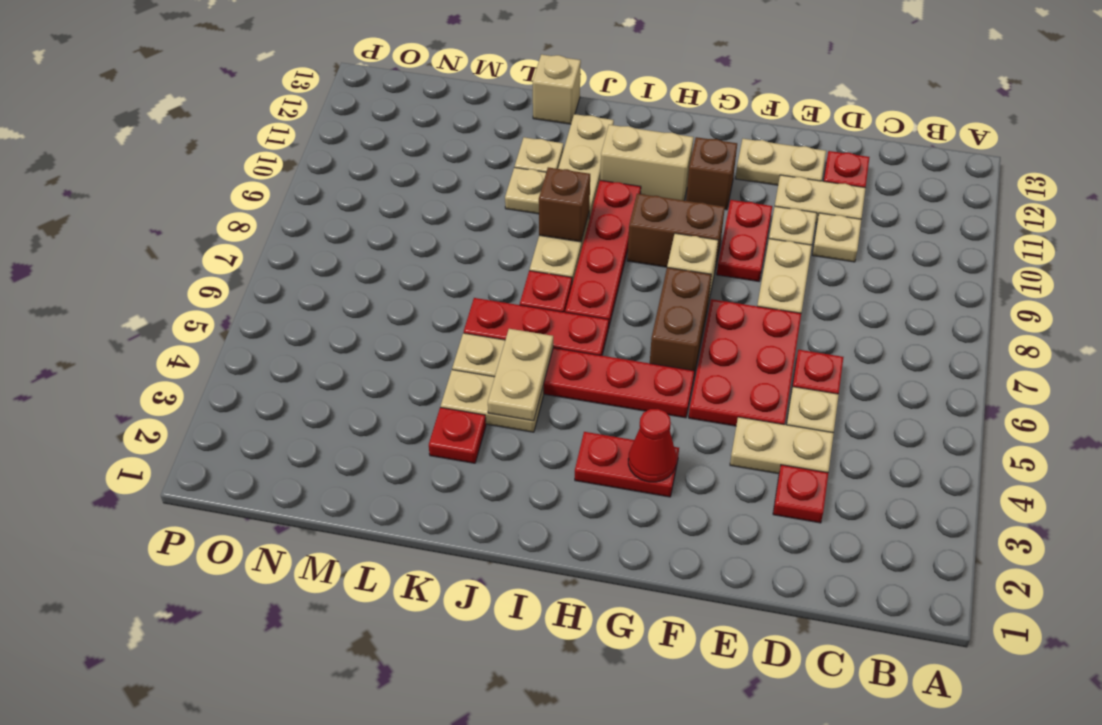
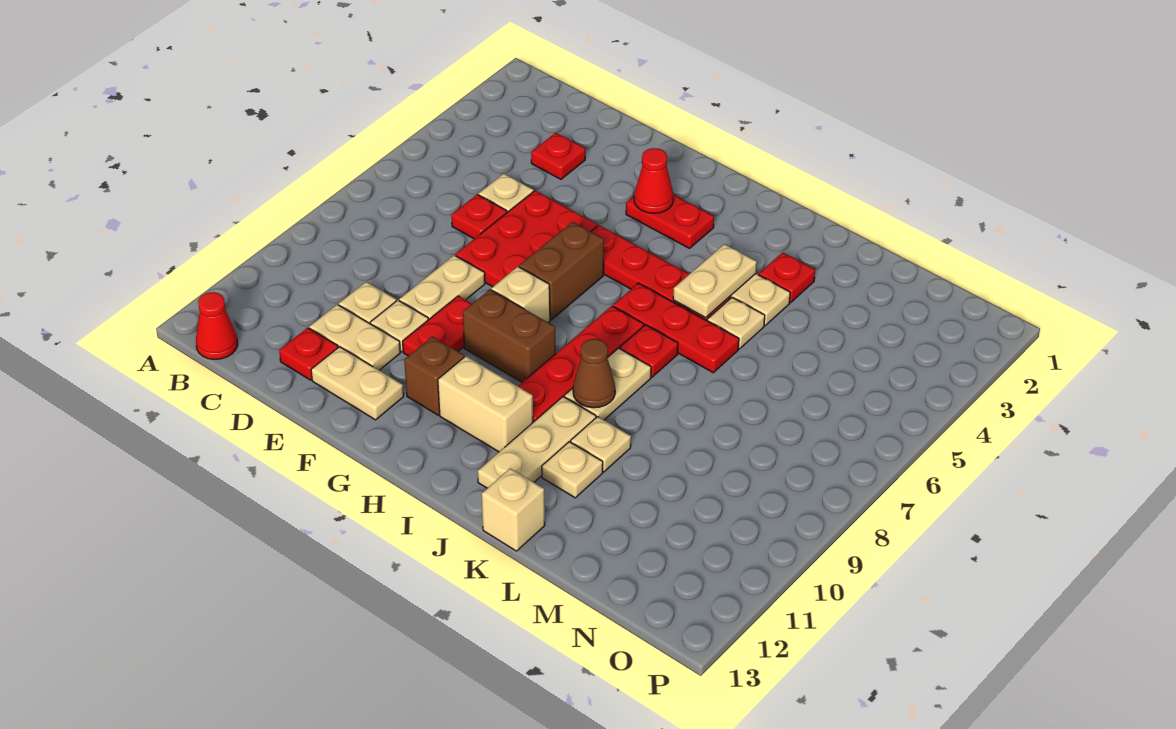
none -> red 1x1 cone [196,292,238,359]
tan 1x2 plate [730,417,834,474] -> none
brown 1x1 brick [539,167,590,242] -> brown 1x1 cone [573,339,615,408]

